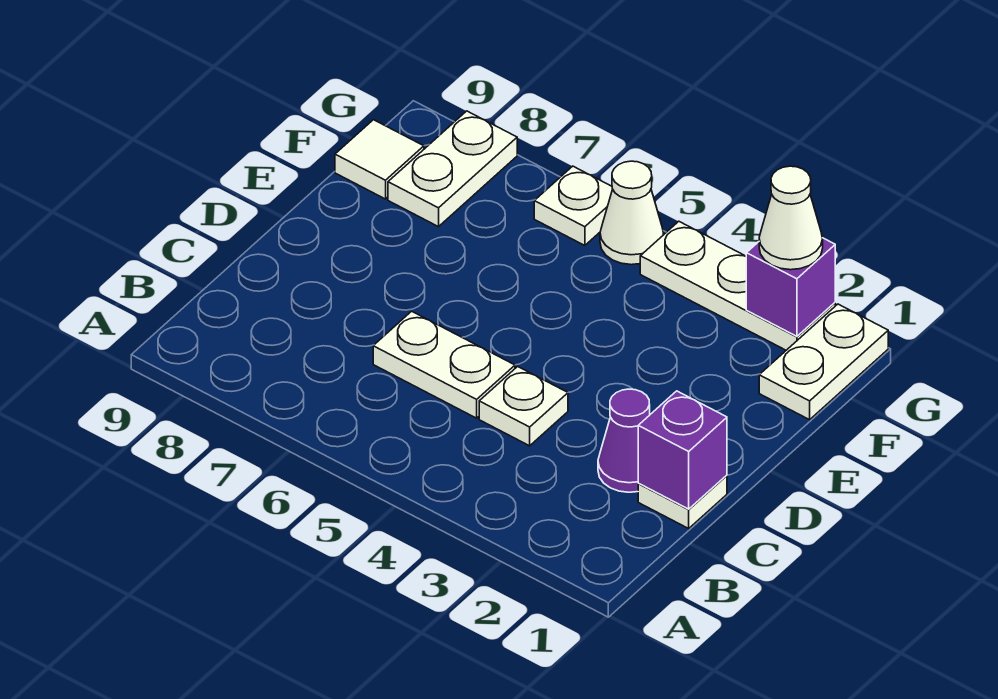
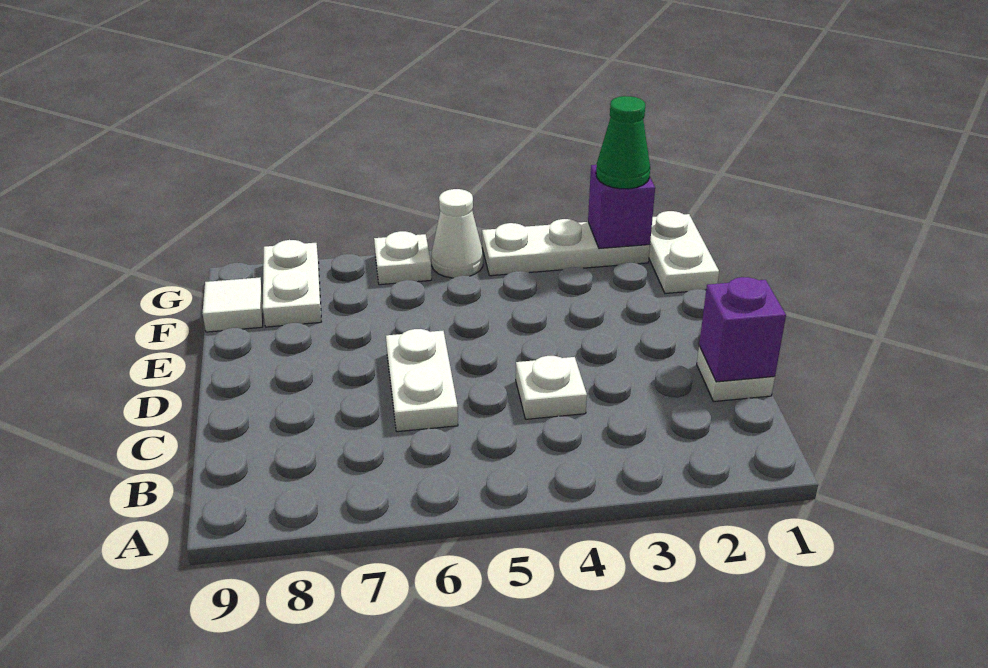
purple 1x1 cone [598,389,650,492] -> none
white 1x2 plate [373,311,515,418] -> white 1x2 plate turned to [386,329,458,432]
white 1x1 cone [759,166,823,270] -> green 1x1 cone [596,96,650,189]

